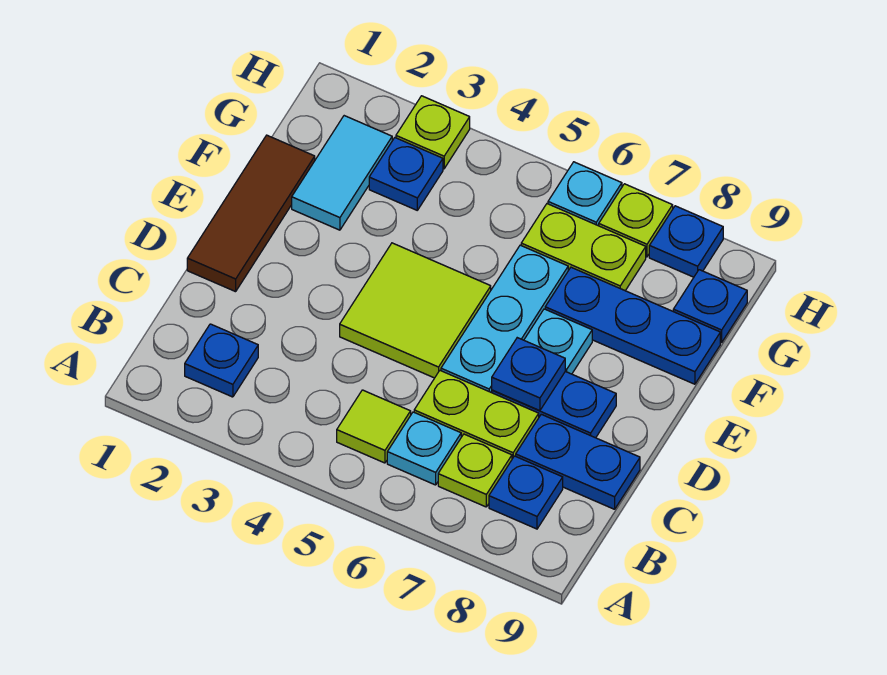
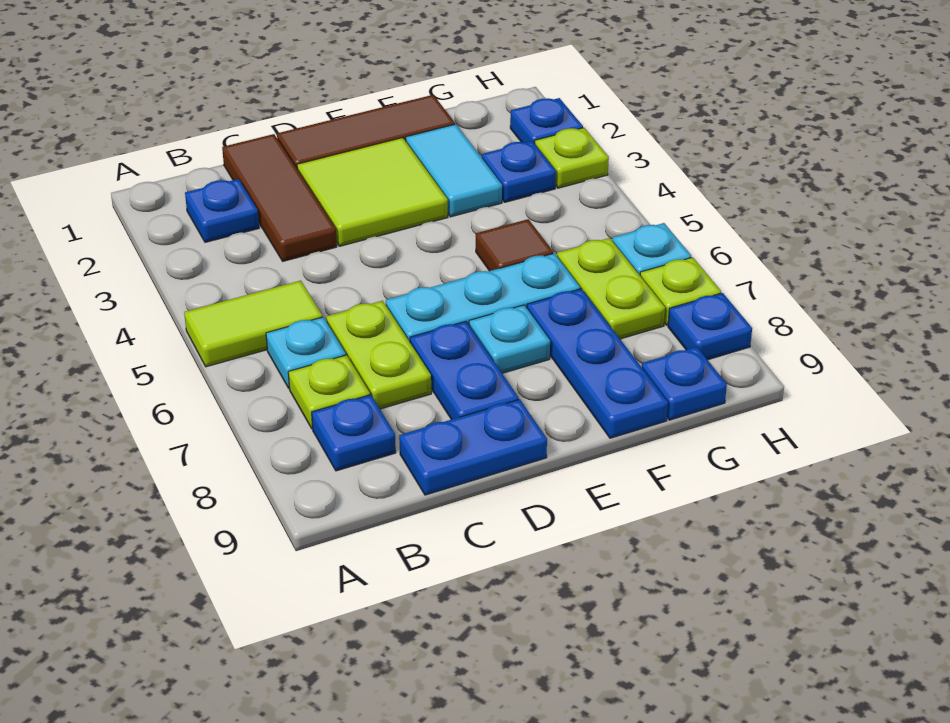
lime 1x1 tile [337,390,411,463] -> lime 1x2 tile [184,281,322,367]
none -> brown 1x3 tile [222,134,337,261]
blue 1x2 plate [516,414,640,509] -> blue 1x2 plate turned to [399,399,547,495]
lime 2x2 tile [340,243,491,378] -> lime 2x2 tile moved to [297,138,448,246]
blue 1x1 plate [492,338,565,411] -> blue 1x1 plate moved to [510,98,583,144]
cyan 1x2 tile [292,116,392,230] -> cyan 1x2 tile turned to [406,124,502,217]
none -> brown 1x1 tile [476,219,553,271]

